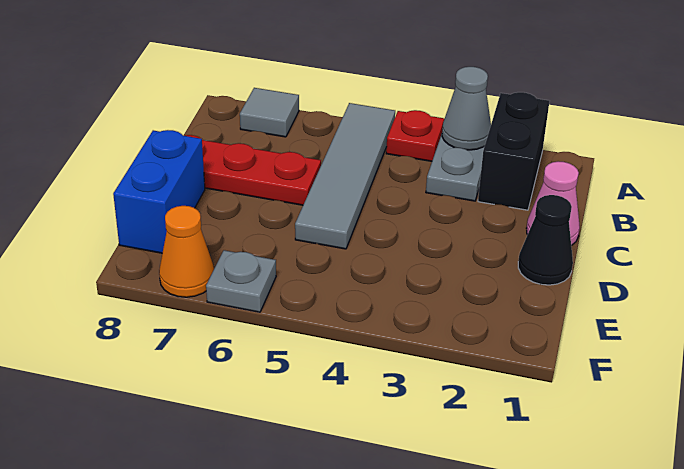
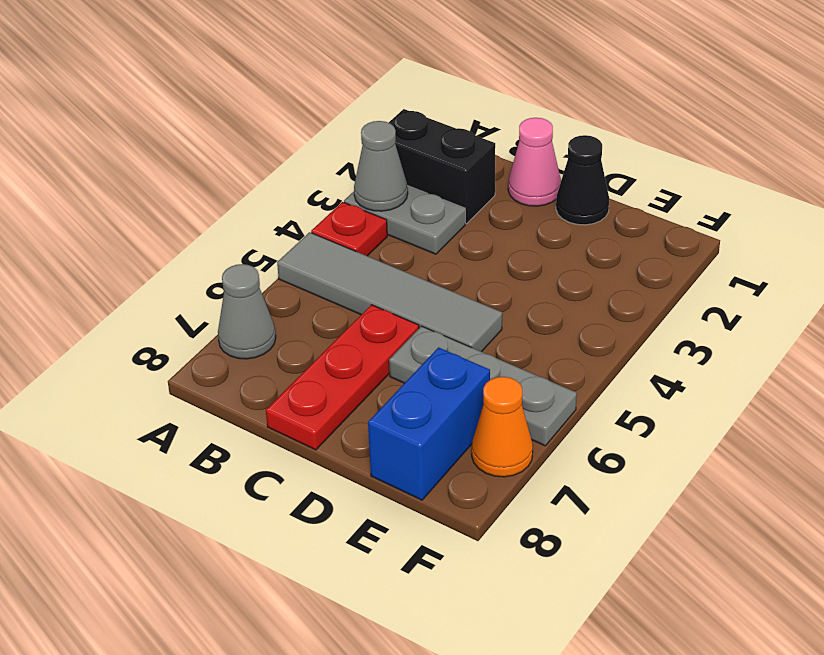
grey 1x1 tile [240,88,299,137] -> grey 1x1 cone [218,264,276,359]
blue 1x2 brick [113,130,205,253] -> blue 1x2 brick turned to [368,347,490,500]
grey 1x1 plate [206,250,276,312] -> grey 1x3 plate [389,326,577,446]

